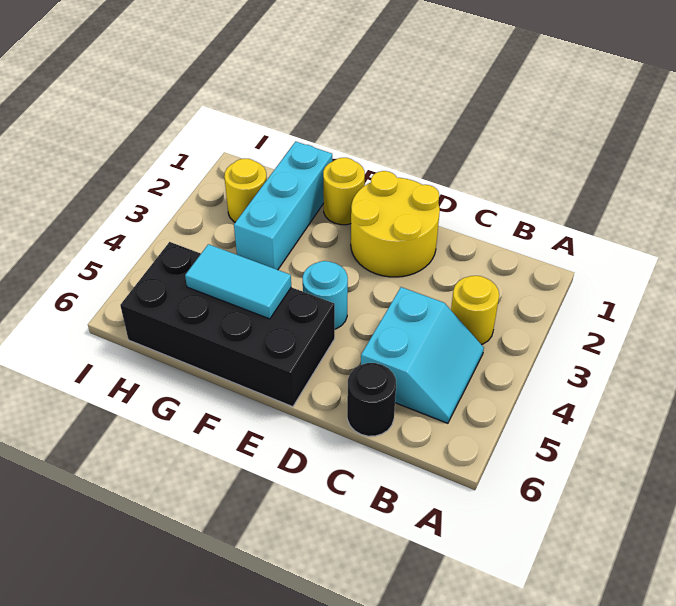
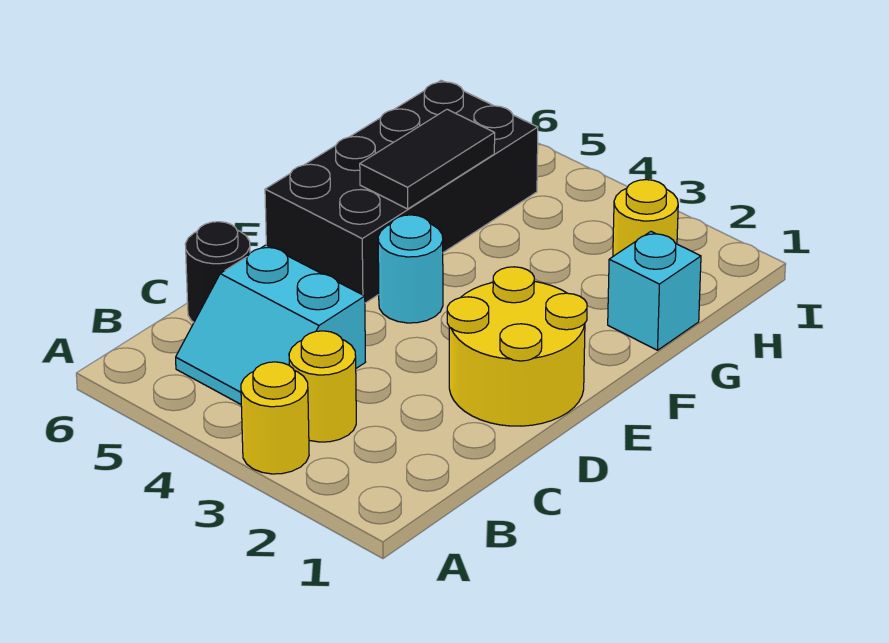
yellow 1x1 round brick [323,158,365,225] -> yellow 1x1 round brick moved to [241,362,309,474]
cyan 1x2 tile [185,244,291,319] -> black 1x2 tile [360,109,495,209]
cyan 1x3 brick [234,142,332,270] -> cyan 1x1 brick [608,232,701,350]

